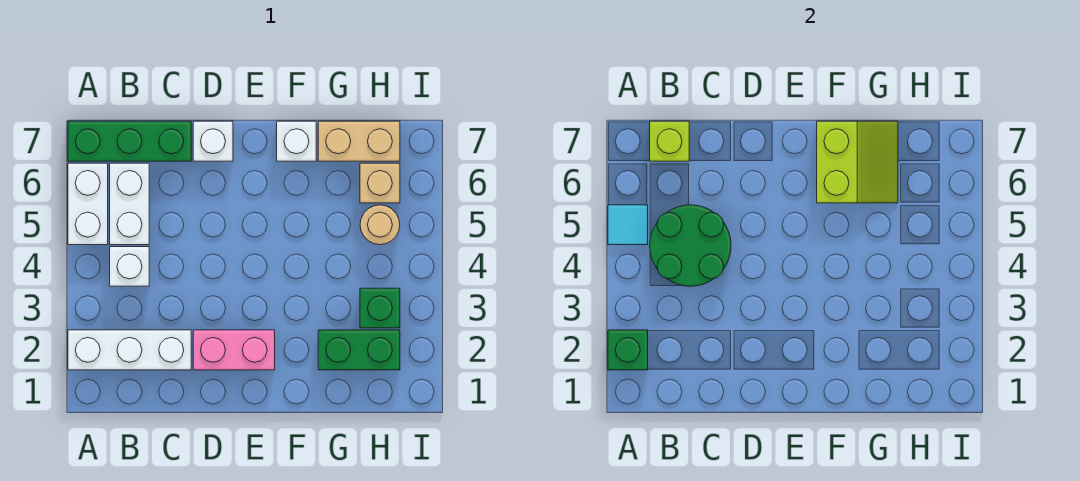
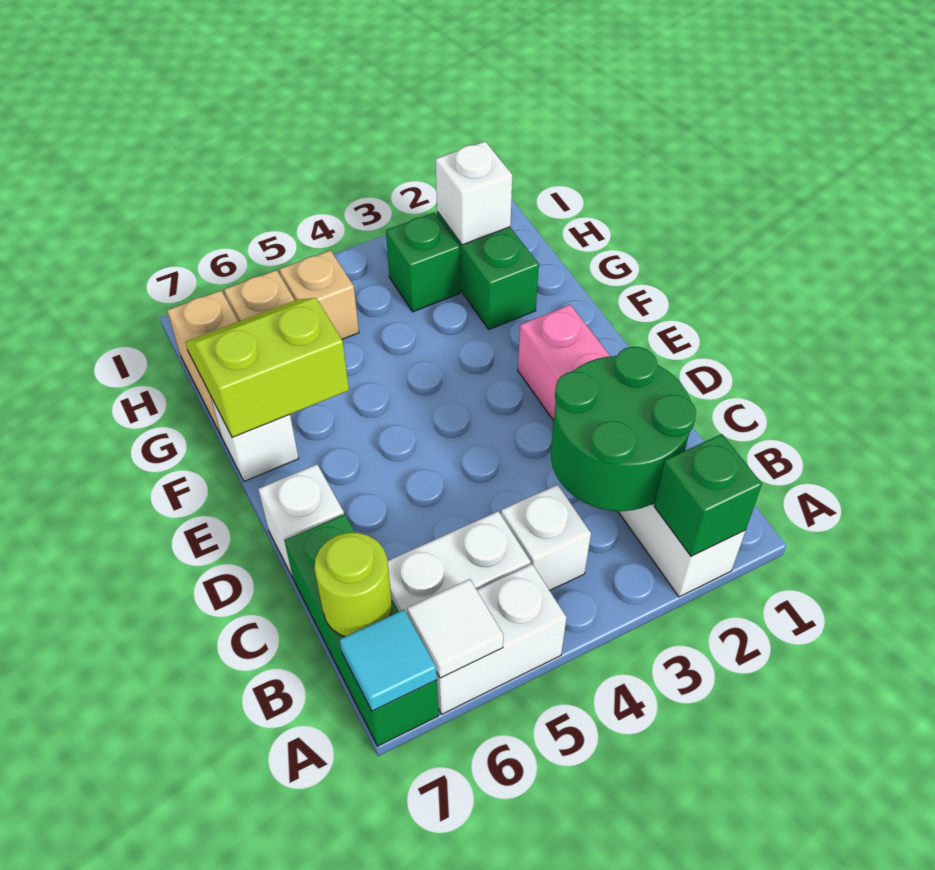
cyan 1x1 tile [608,205,648,245] -> cyan 1x1 tile moved to [339,610,437,711]
none -> white 1x1 tile [407,579,503,678]
green 2x2 round brick [650,205,731,286] -> green 2x2 round brick moved to [551,347,696,511]
lime 1x1 brick [650,121,689,161] -> lime 1x1 round brick [314,533,392,636]
none -> white 1x1 brick [436,141,512,245]
tan 1x1 round brick [360,205,400,245] -> tan 1x1 brick [280,250,359,339]

